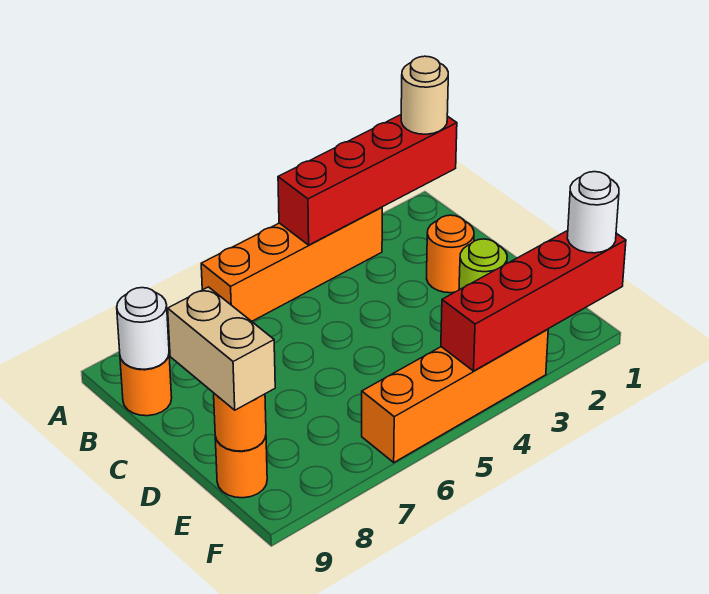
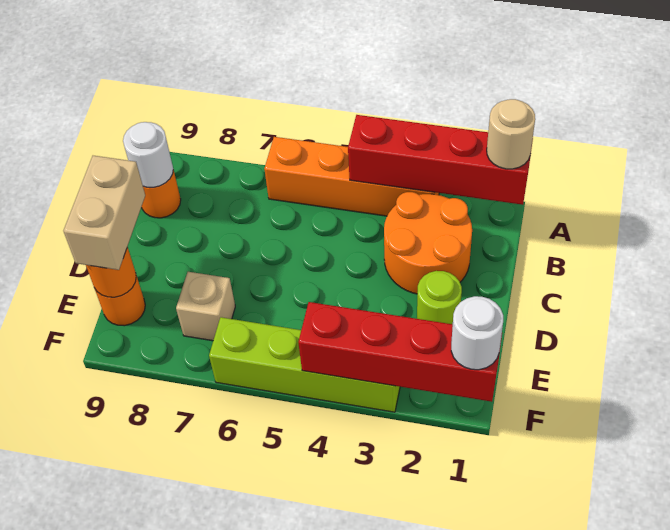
orange 1x1 round brick [426,215,474,293] -> orange 2x2 round brick [384,192,472,294]
none -> tan 1x1 brick [176,272,235,341]
orange 1x4 brick [362,329,548,462] -> lime 1x4 brick [209,317,400,412]

